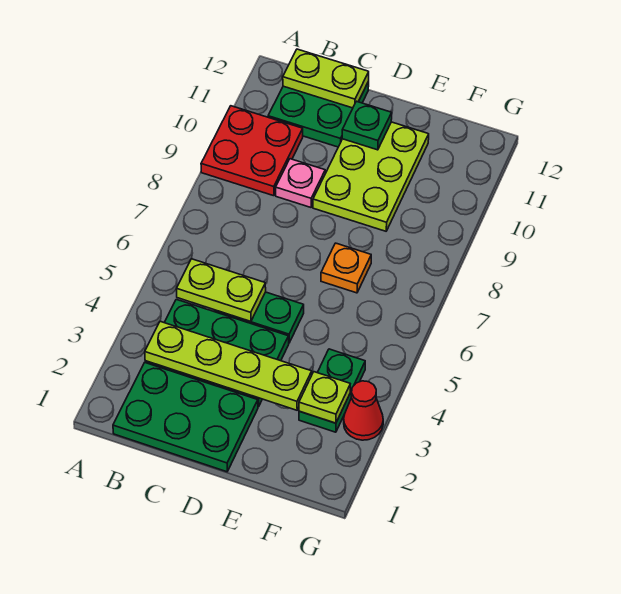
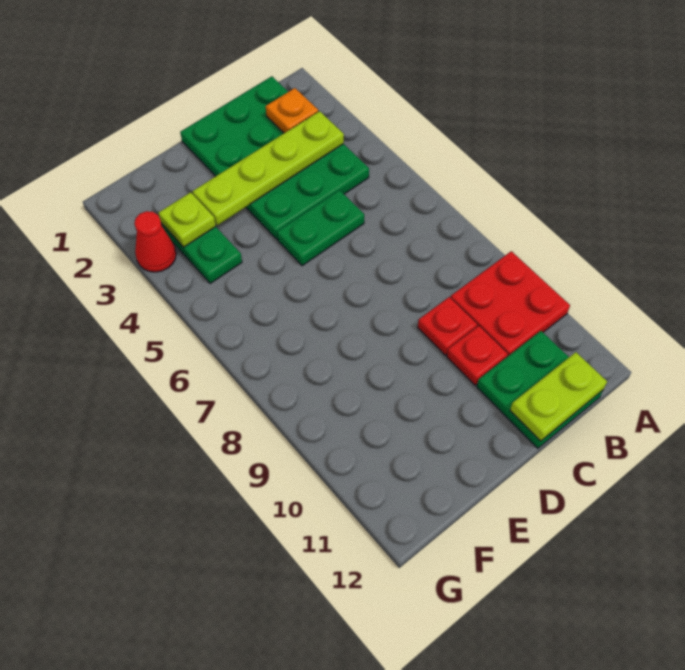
lime 1x2 plate [176,259,266,322] -> none
pink 1x1 plate [276,159,325,207] -> red 1x1 plate [418,297,477,355]
none -> red 1x1 plate [447,326,508,385]
lime 2x3 plate [313,122,429,231] -> none
green 1x1 plate [342,101,392,150] -> none
orange 1x1 plate [321,243,371,293] -> orange 1x1 plate moved to [266,88,318,133]

